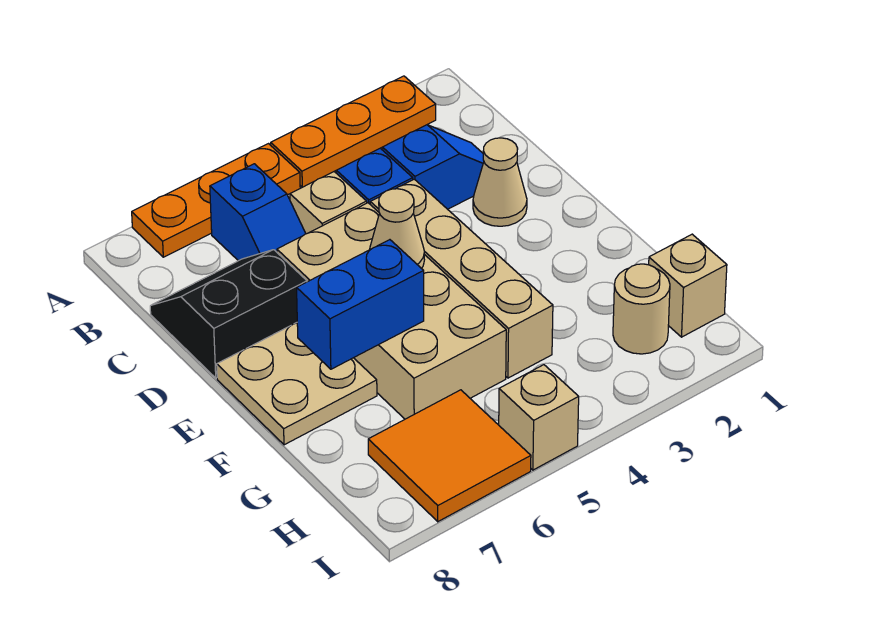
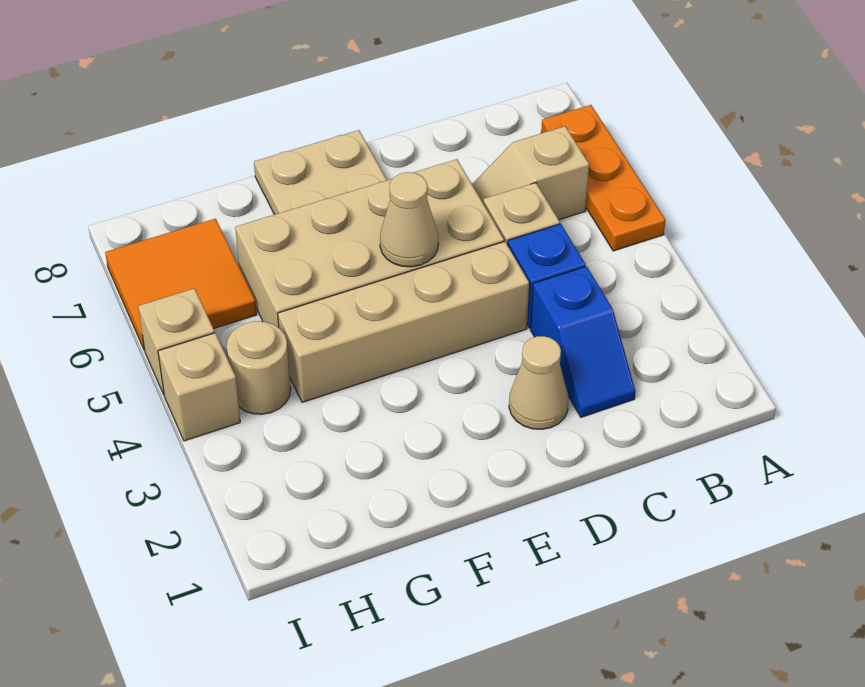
orange 1x3 plate [271,76,436,187] -> none
blue 1x2 slope [210,164,306,261] -> tan 1x2 slope [472,126,589,220]
black 2x2 slope [150,250,307,378] -> none
blue 1x2 brick [297,240,424,369] -> none
tan 1x1 brick [649,234,727,337] -> tan 1x1 brick moved to [158,333,240,441]
tan 1x1 round brick [613,264,670,354] -> tan 1x1 round brick moved to [227,321,291,414]

